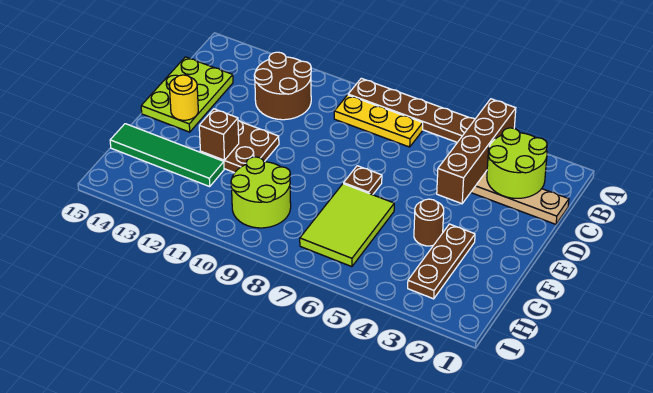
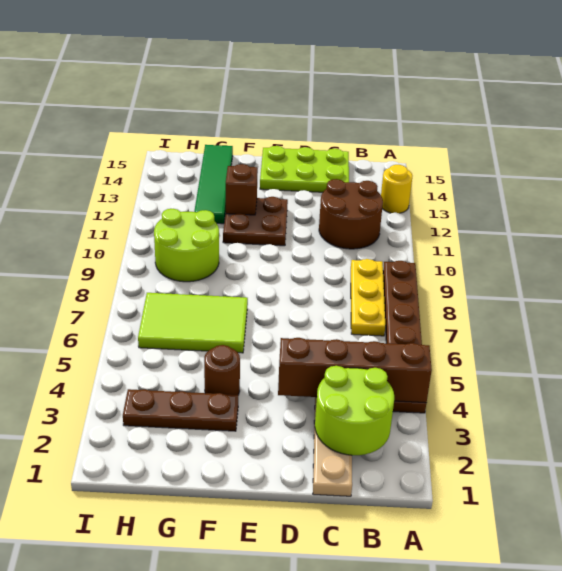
brown 1x1 plate [344,166,382,195] -> none
yellow 1x1 round brick [169,75,198,120] -> yellow 1x1 round brick moved to [381,165,412,213]

